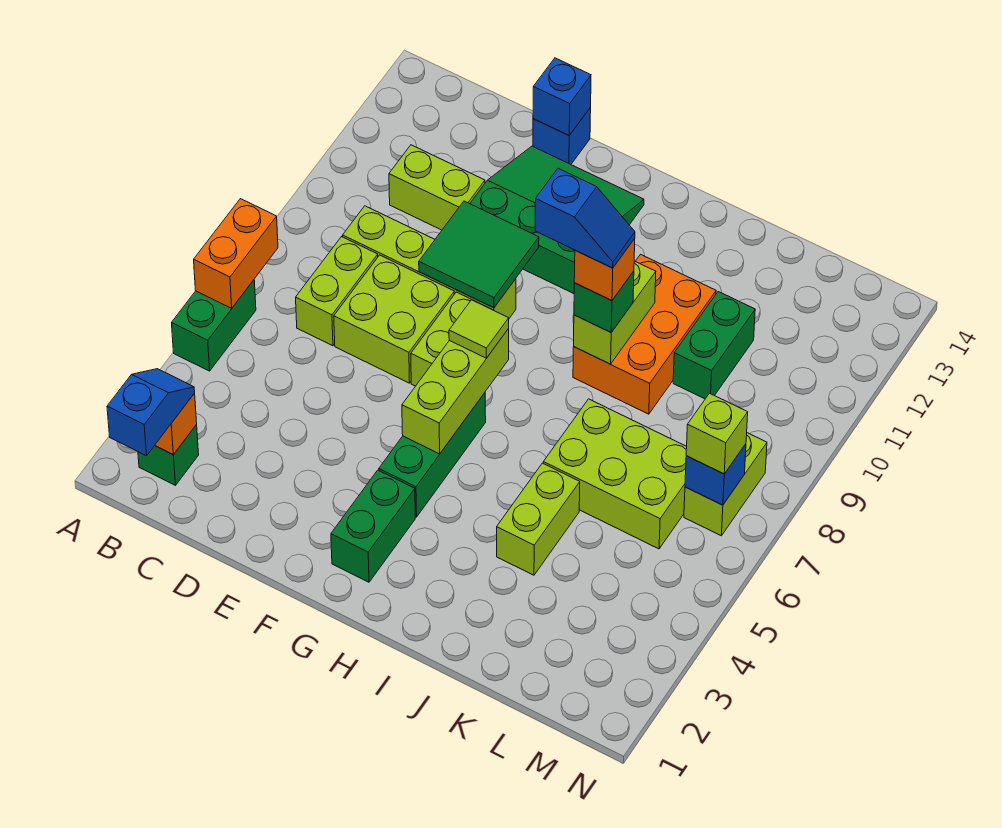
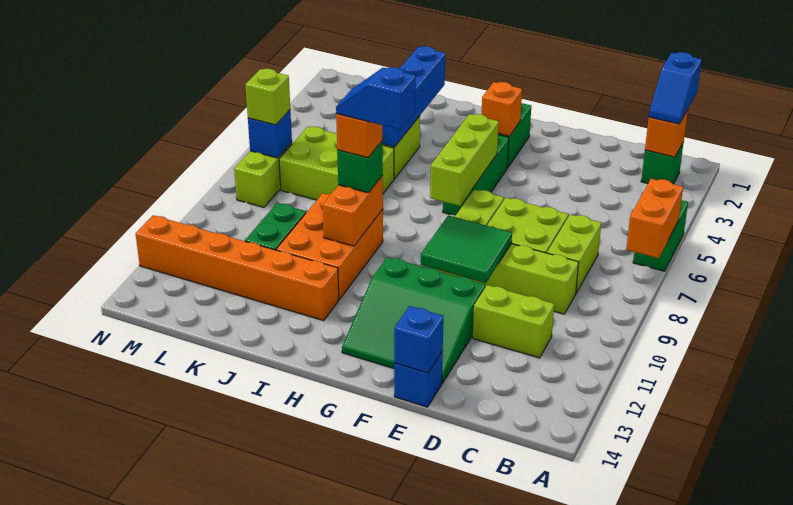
none -> orange 1x1 brick [482,82,522,136]
lime 1x1 tile [449,300,509,358] -> none
lime 1x2 brick [574,261,656,364] -> orange 1x2 brick [323,176,383,246]
none -> orange 1x6 brick [136,215,339,321]
none -> blue 1x4 brick [382,46,445,147]

